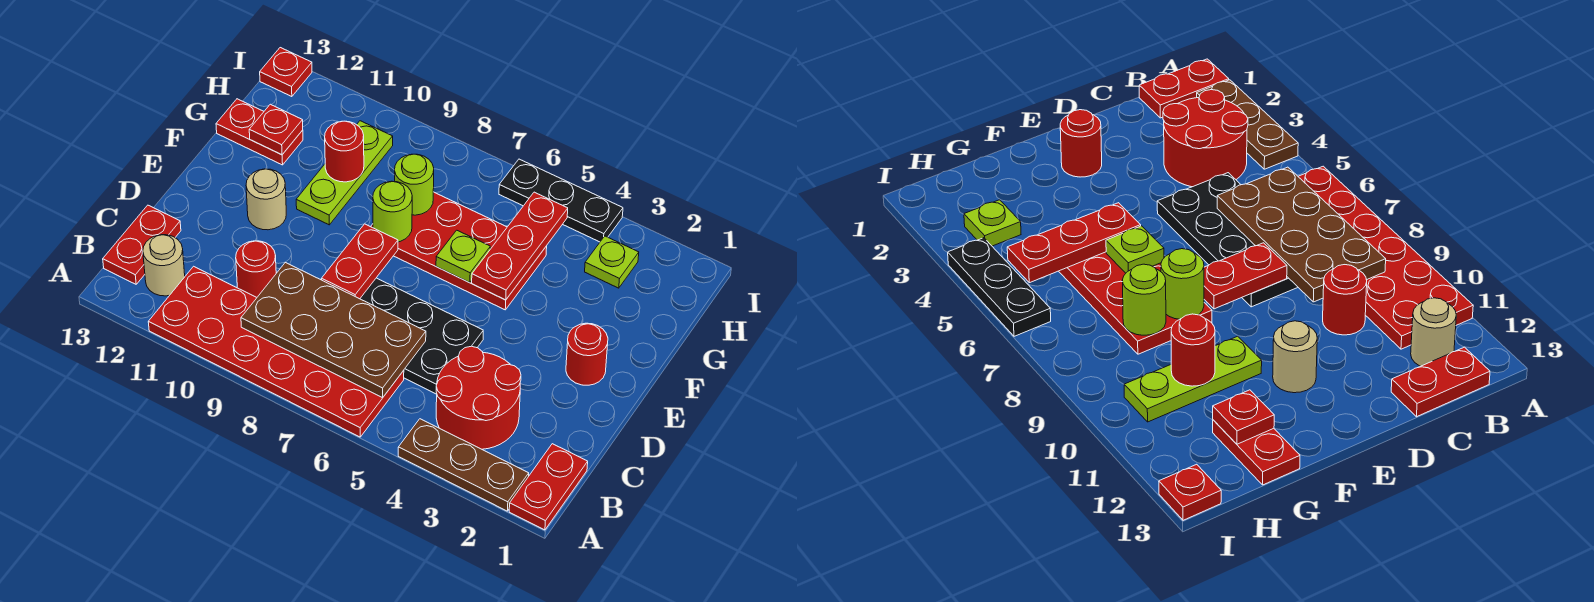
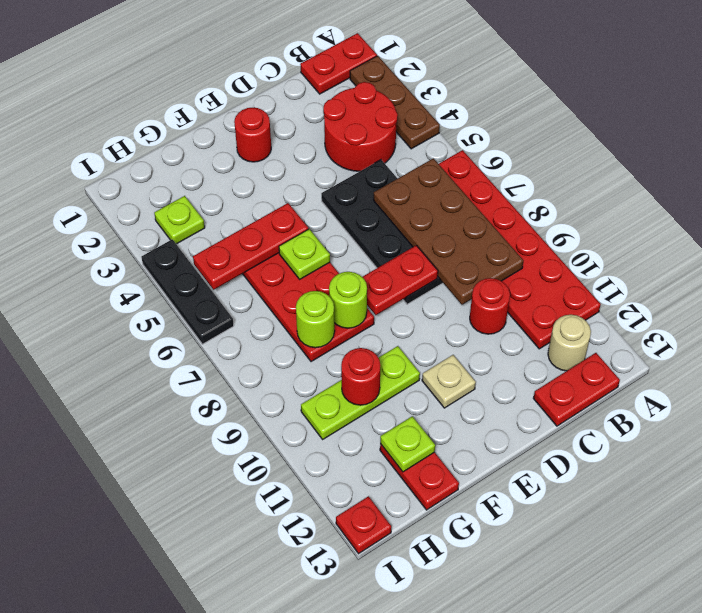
tan 1x1 round brick [246,169,286,230] -> tan 1x1 plate [422,355,476,408]
red 1x1 plate [249,104,303,155] -> lime 1x1 plate [380,416,435,472]

